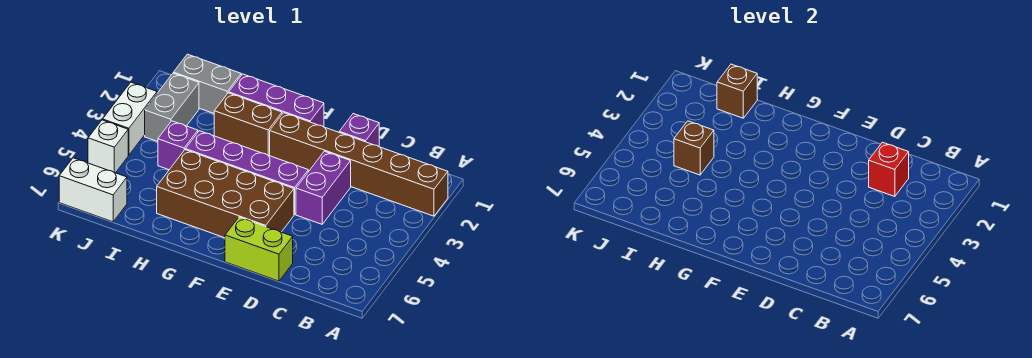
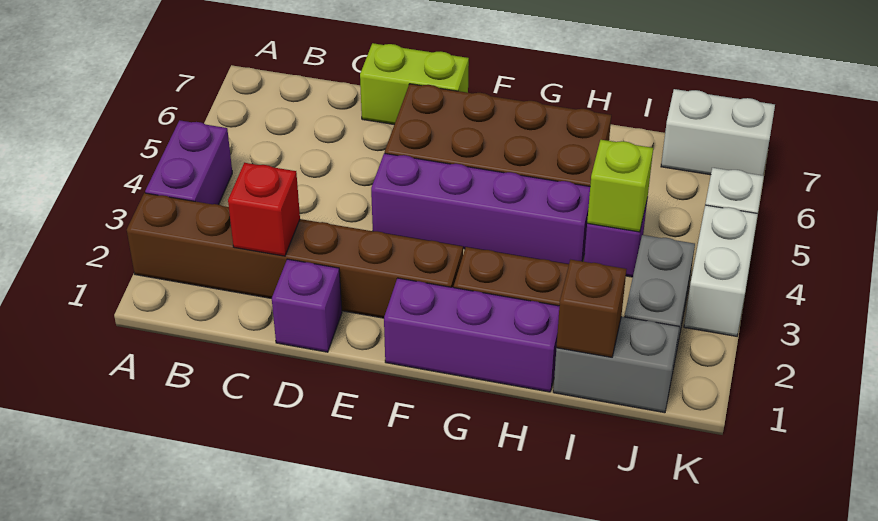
purple 1x2 brick [296,151,351,224] -> purple 1x2 brick moved to [145,120,232,205]
brown 1x1 brick [674,121,714,175] -> lime 1x1 brick [587,140,653,232]

